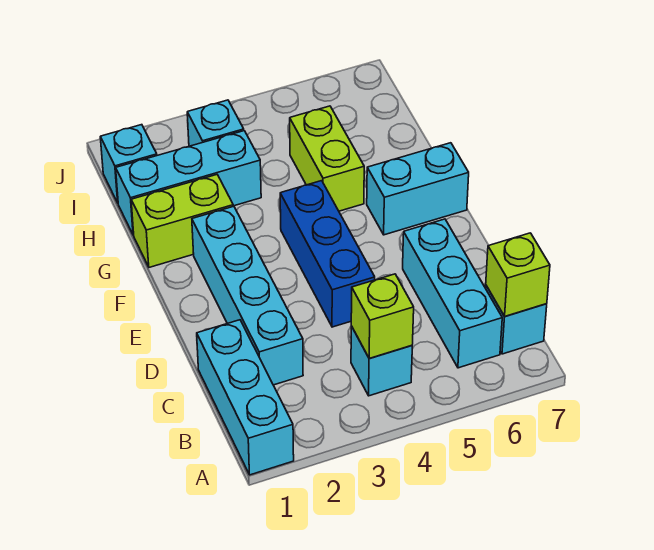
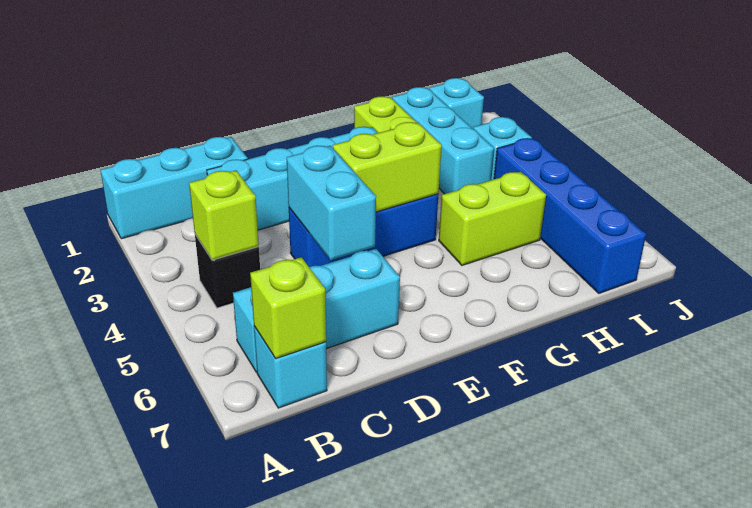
cyan 1x1 brick [351,326,412,396] -> black 1x1 brick [195,235,260,308]
none -> lime 1x2 brick [333,122,442,212]
cyan 1x2 brick [367,143,469,235] -> cyan 1x2 brick moved to [287,146,376,260]
none -> blue 1x4 brick [494,138,646,293]

